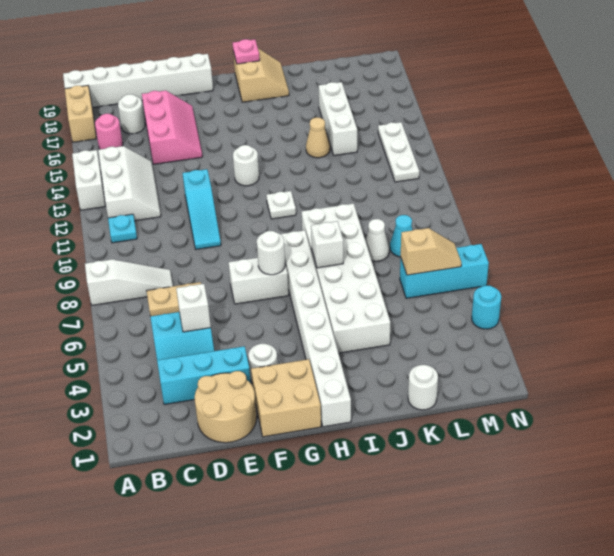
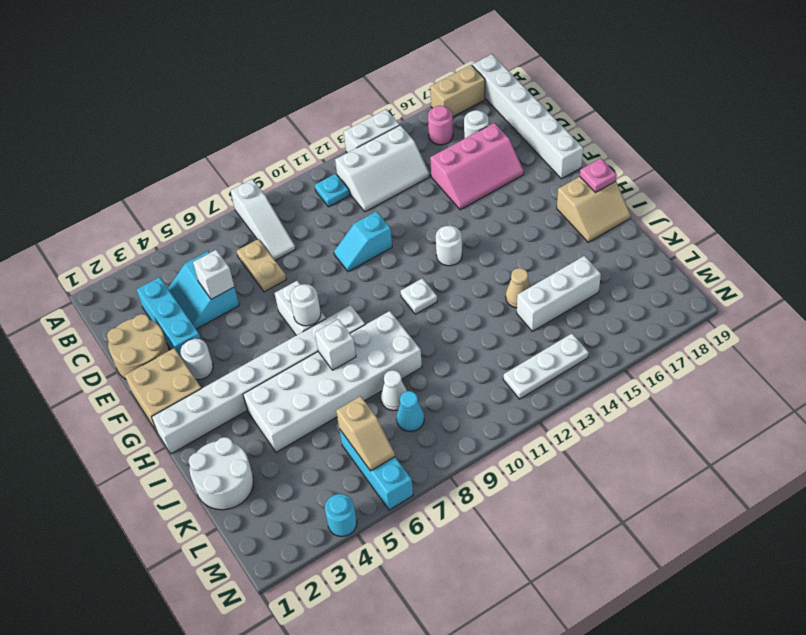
cyan 1x3 slope [183,169,221,249] -> cyan 1x2 slope [334,211,392,272]
white 1x1 round brick [408,365,438,410] -> white 2x2 round brick [189,437,253,510]

